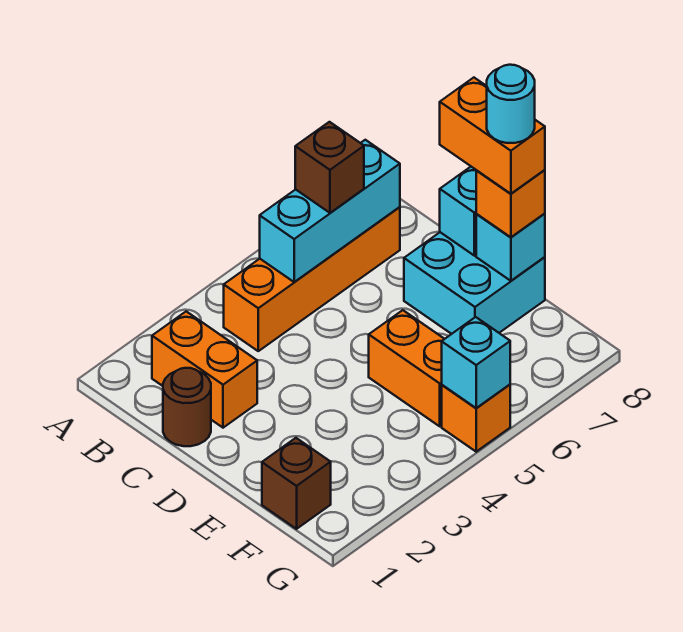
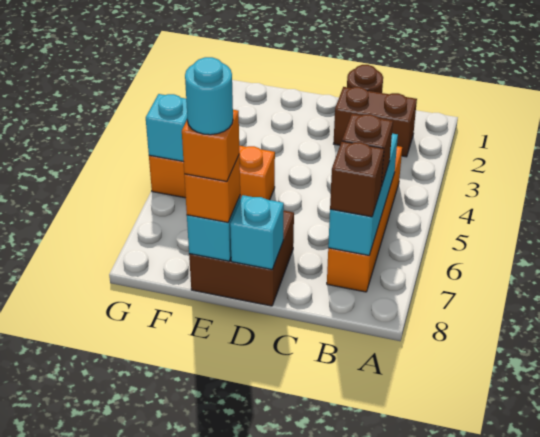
orange 1x2 brick [152,311,257,428] -> brown 1x2 brick [334,87,417,157]
cyan 2x2 brick [404,232,545,334] -> brown 2x2 brick [189,211,294,306]
orange 1x2 brick [440,78,545,194] -> orange 1x1 brick [182,110,239,181]
brown 1x1 brick [262,438,331,529] -> brown 1x1 brick moved to [330,141,384,217]

